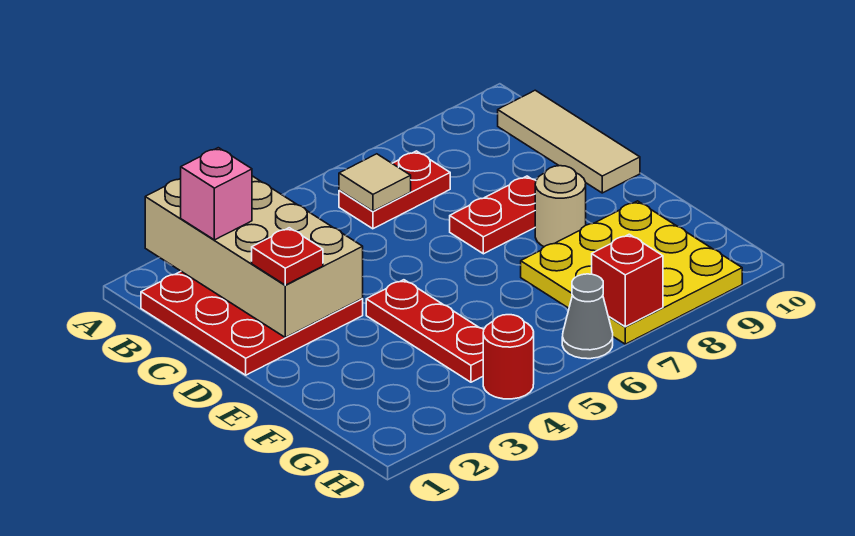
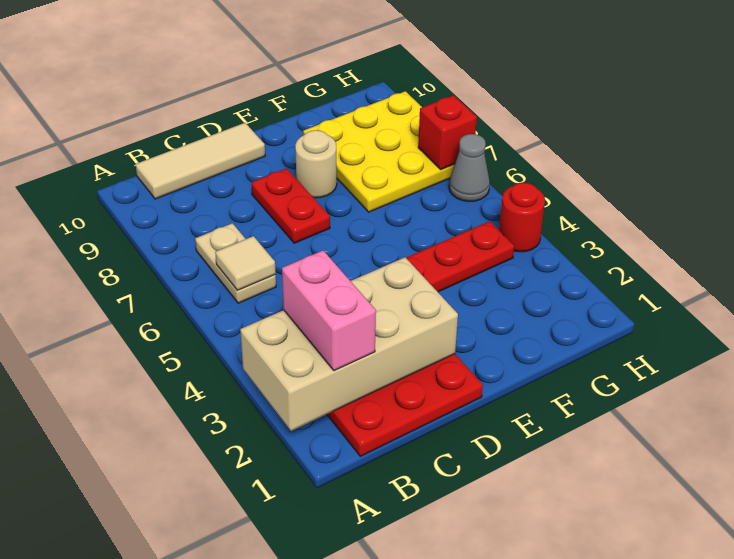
pink 1x1 brick [181,148,252,240] -> pink 1x2 brick [282,251,376,371]
red 1x2 plate [339,151,450,229] -> tan 1x2 plate [195,223,276,303]
red 1x1 plate [252,228,323,285] -> none

